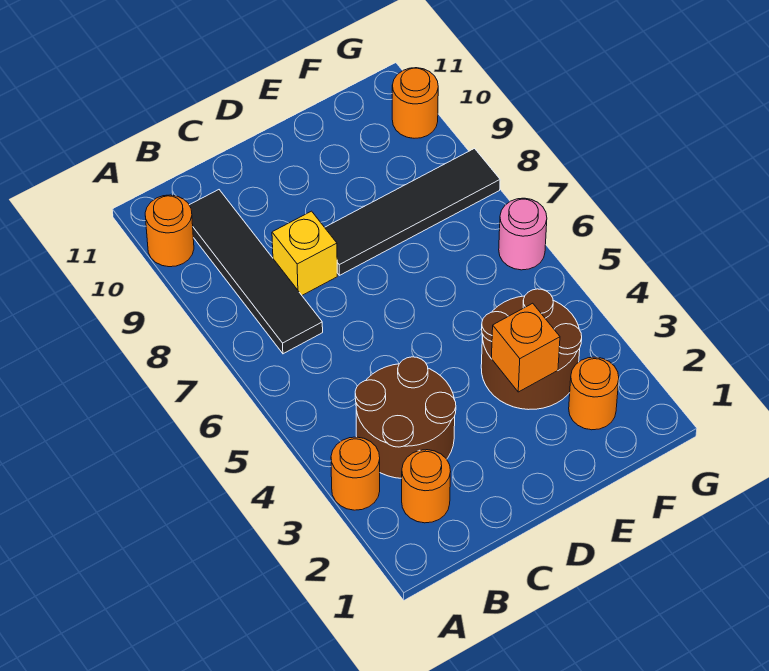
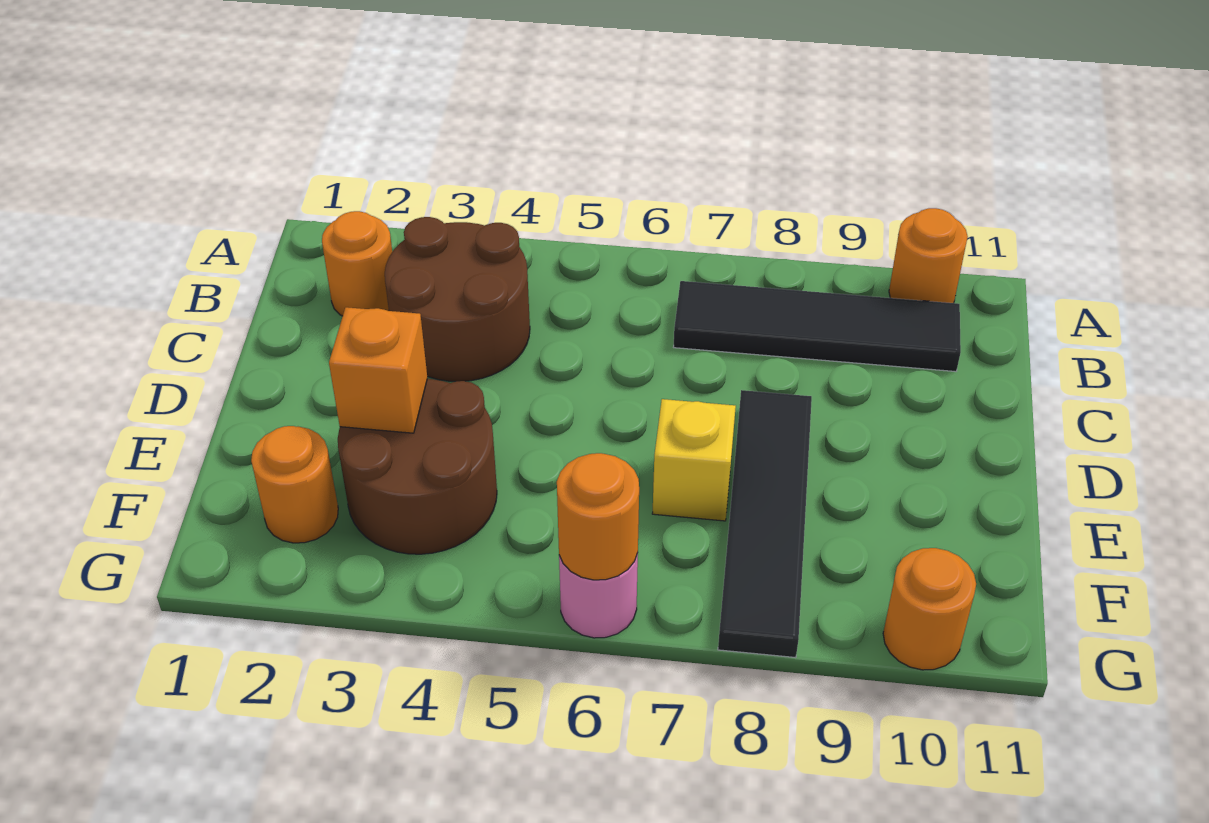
orange 1x1 round brick [331,437,380,510] -> orange 1x1 round brick moved to [557,453,639,580]
yellow 1x1 brick [272,211,337,295] -> yellow 1x1 brick moved to [652,399,736,521]

